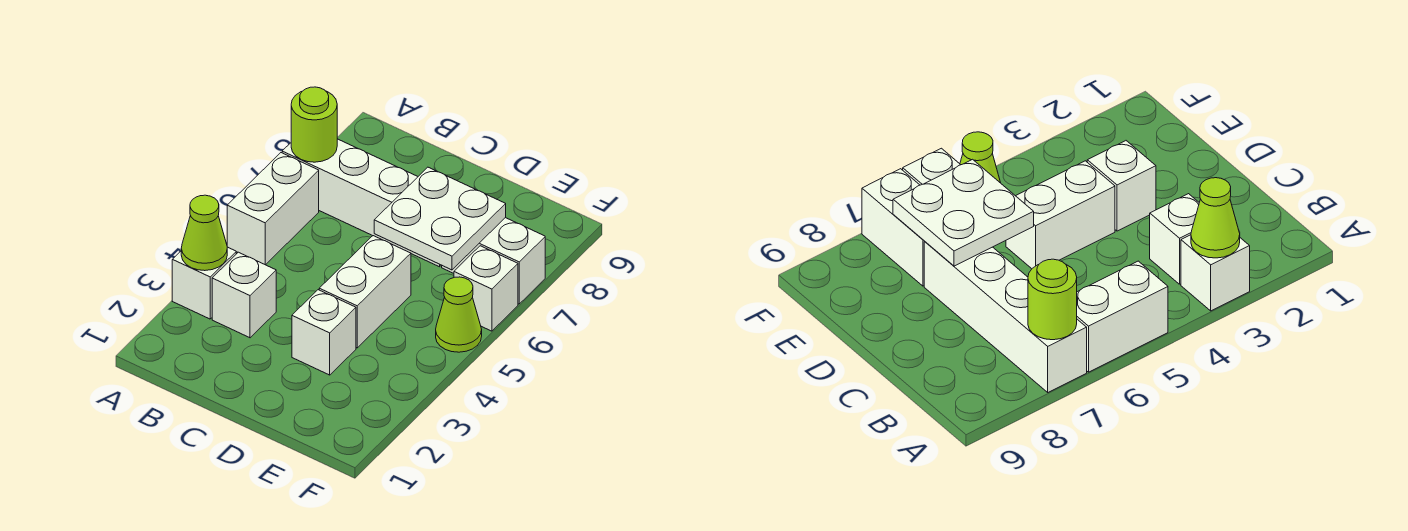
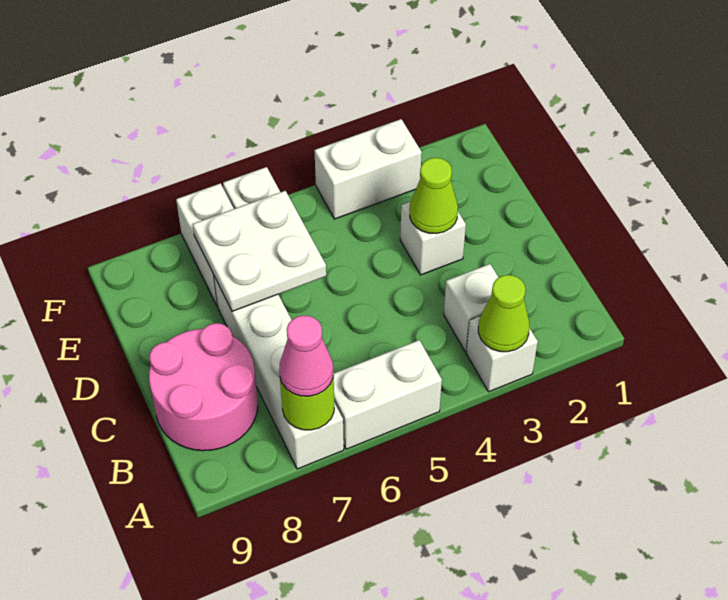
none -> pink 1x1 cone [279,315,333,396]
none -> pink 2x2 round brick [149,323,258,451]
white 1x2 brick [319,236,411,348] -> white 1x2 brick moved to [314,119,422,219]
lime 1x1 cone [436,277,482,352] -> lime 1x1 cone moved to [410,158,458,234]

